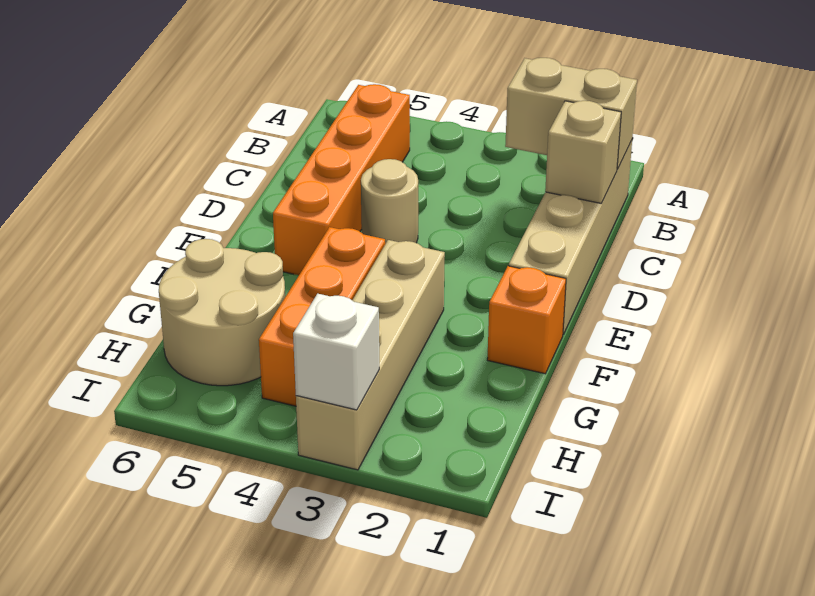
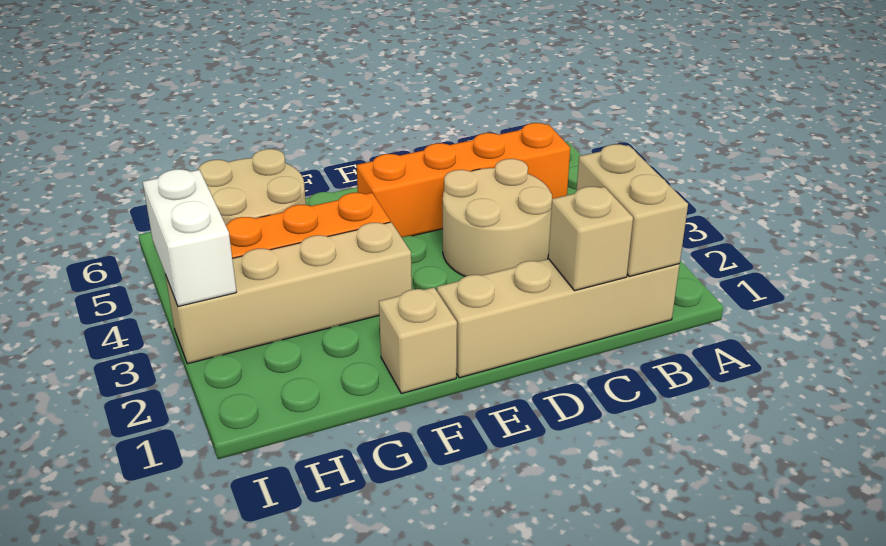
tan 1x1 round brick [361,159,418,244] -> tan 2x2 round brick [443,159,552,276]
orange 1x1 brick [487,266,566,374] -> tan 1x1 brick [379,287,457,394]
white 1x1 brick [293,294,379,410] -> white 1x2 brick [143,169,236,306]

